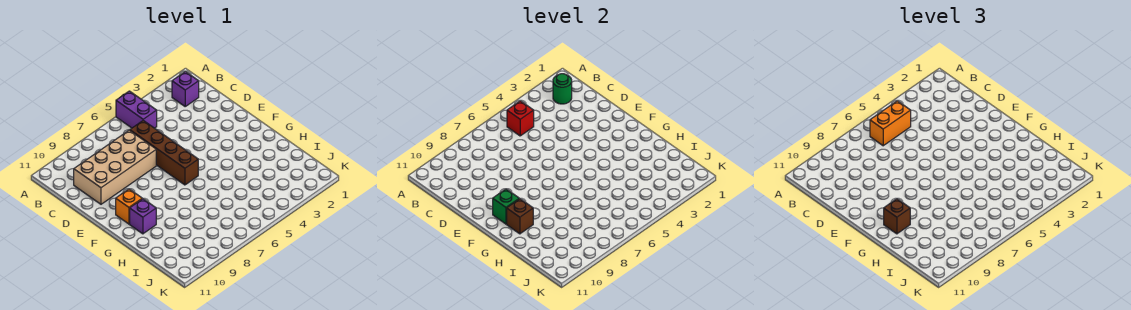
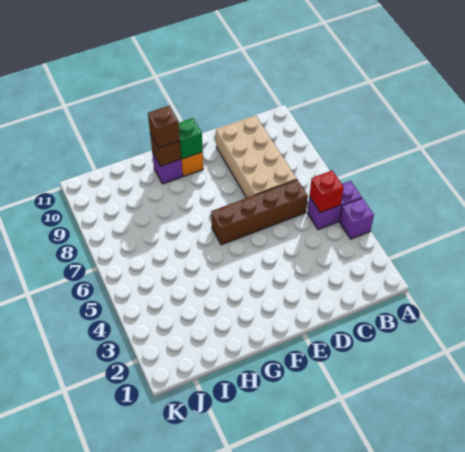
purple 1x1 brick [172,72,199,106] -> purple 1x1 brick moved to [340,198,374,239]
green 1x1 round brick [553,74,572,104] -> none
orange 1x2 brick [870,101,911,146] -> none

